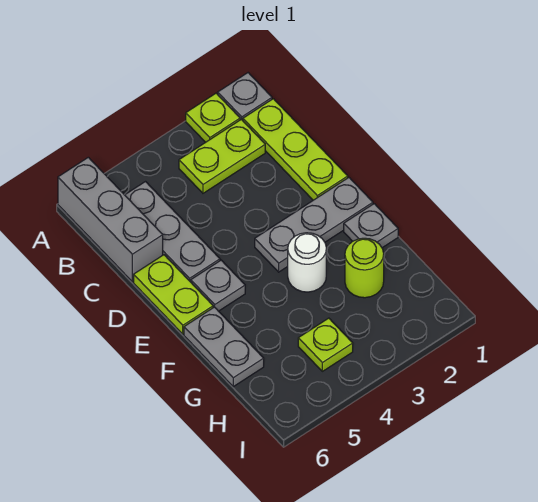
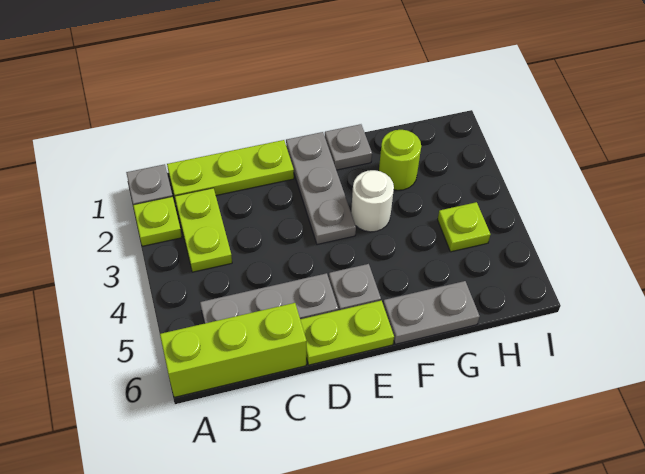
grey 1x3 brick [58,157,163,282] -> lime 1x3 brick [160,303,307,397]

